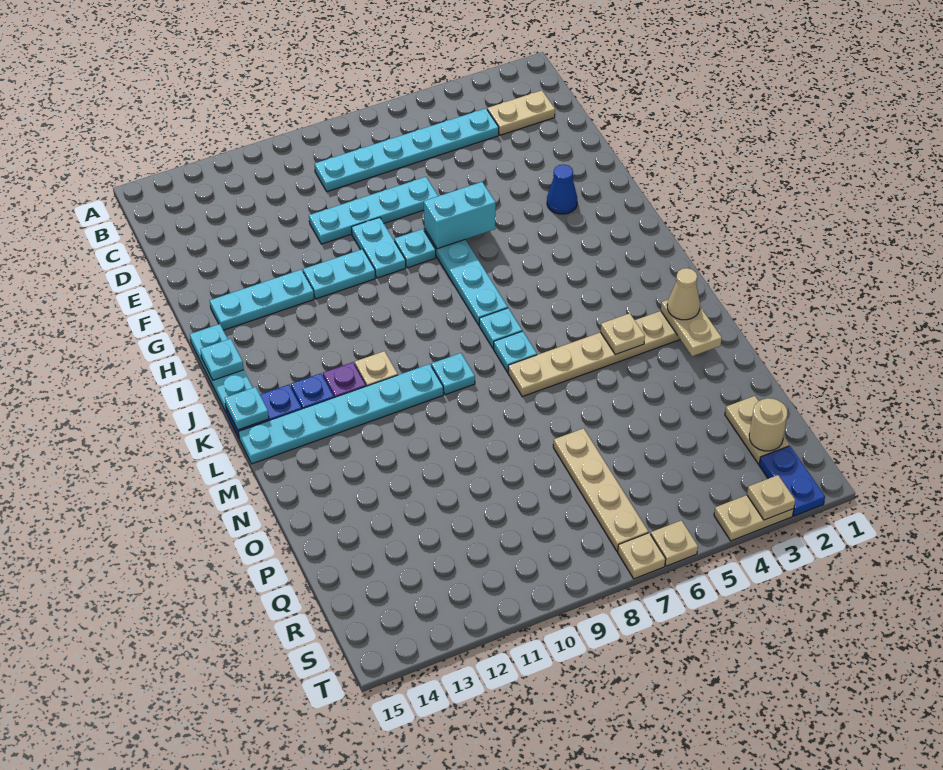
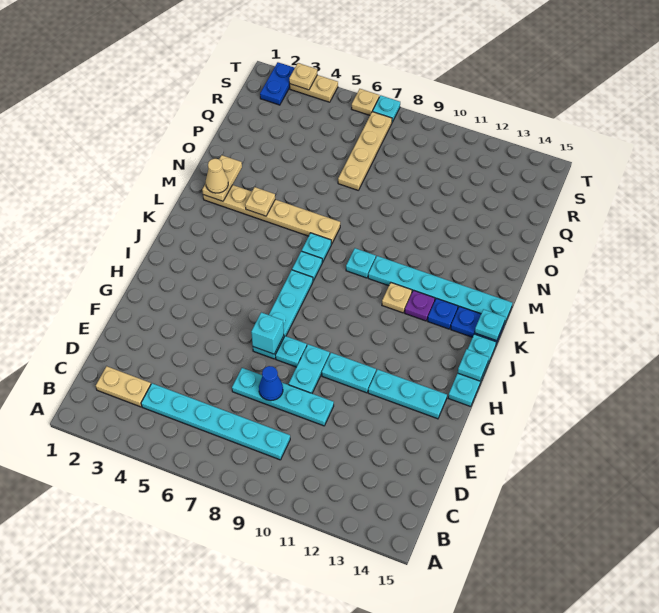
blue 1x1 cone [547,165,577,214] -> blue 1x1 cone moved to [259,366,283,401]
cyan 1x2 brick [424,182,496,249] -> cyan 1x1 brick [251,312,284,354]
tan 1x2 plate [725,396,789,464] -> none
tan 1x1 round brick [749,398,787,451] -> none
tan 1x1 plate [618,533,666,579] -> cyan 1x1 plate [373,95,400,122]

